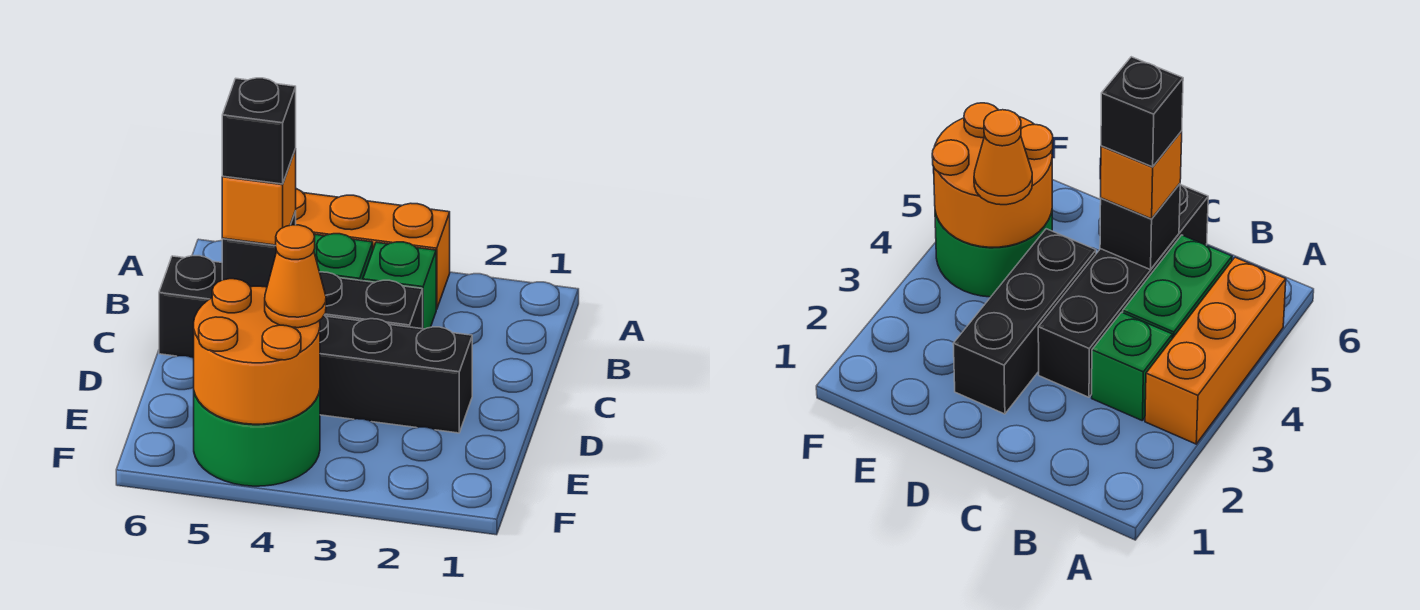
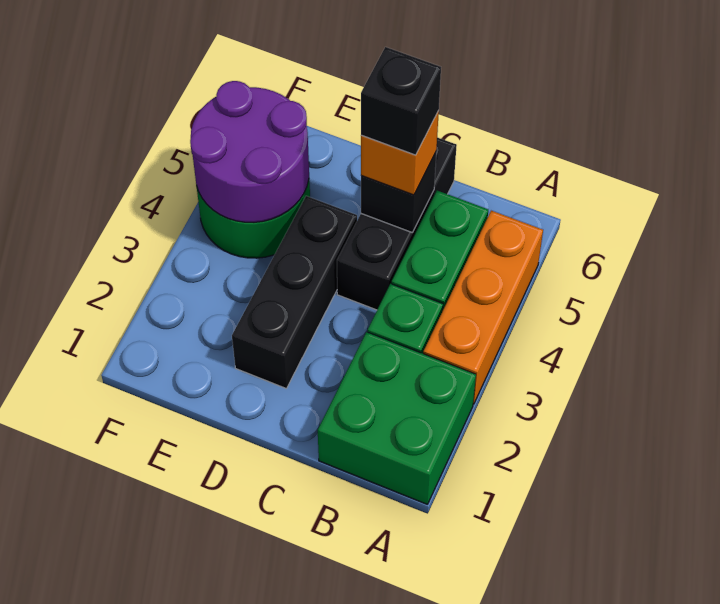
none -> green 2x2 brick [318,332,476,504]
black 1x4 brick [159,256,423,358] -> black 1x3 brick [337,137,457,310]
orange 2x2 round brick [194,279,320,424] -> purple 2x2 round brick [190,81,309,222]
orange 1x1 cone [265,225,326,328] -> none

